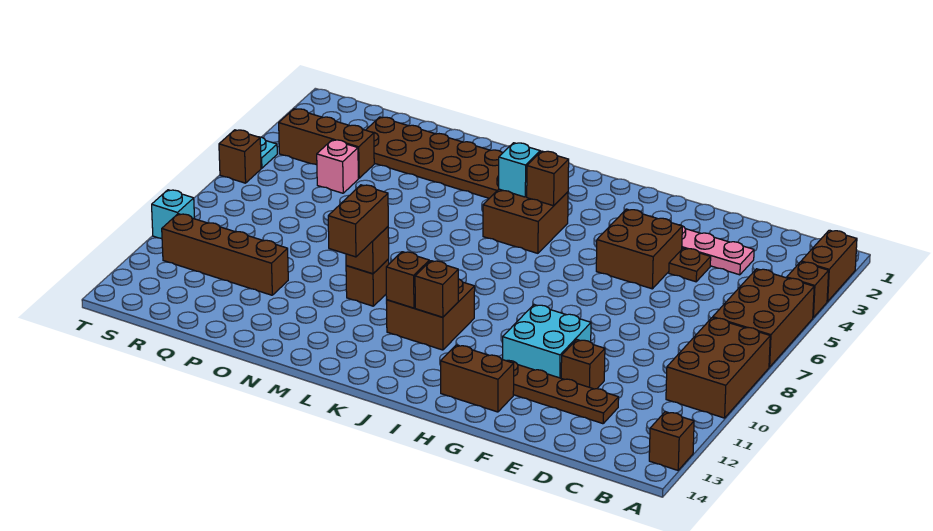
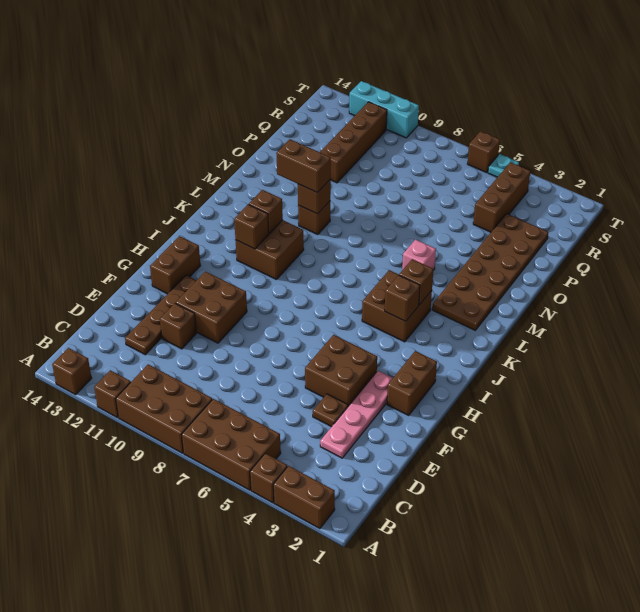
none -> brown 1x1 brick [94,370,131,418]
cyan 2x2 brick [502,305,591,378] -> brown 2x2 brick [176,271,247,343]
none -> brown 1x2 brick [387,351,437,415]
cyan 1x1 brick [499,143,540,197] -> brown 1x1 brick [399,259,433,305]
pink 1x1 brick [317,140,358,193] -> pink 1x1 brick moved to [402,239,436,270]
cyan 1x1 brick [152,190,195,238] -> cyan 1x3 brick [349,81,419,138]

